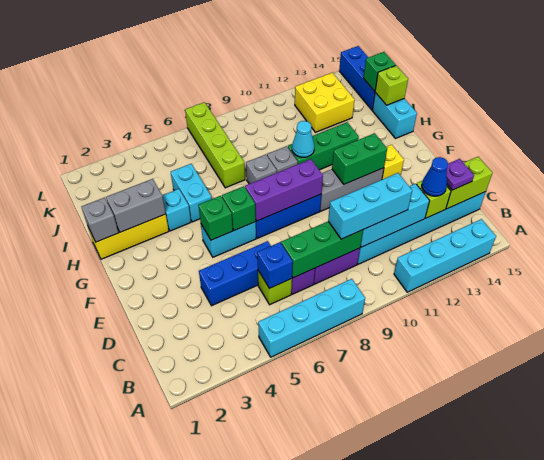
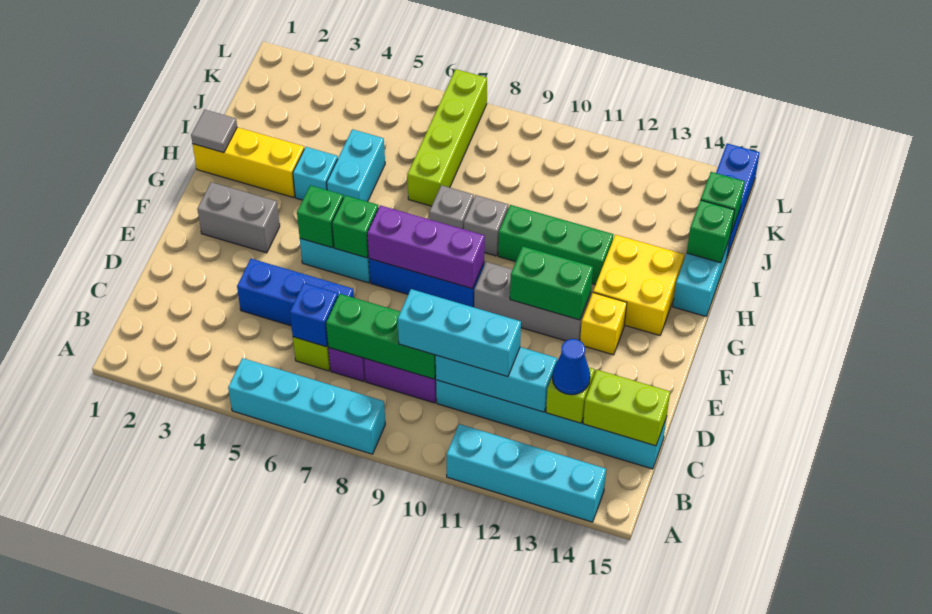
purple 1x1 plate [447,159,474,190] -> none
grey 1x1 brick [82,198,118,242] -> grey 1x1 tile [191,110,237,153]
grey 1x2 brick [106,179,166,232] -> grey 1x2 brick moved to [197,182,280,253]
cyan 1x1 cone [292,121,314,157] -> none
lime 1x1 brick [375,66,408,105] -> green 1x1 brick [687,200,735,263]
yellow 2x2 brick [295,73,355,132] -> yellow 2x2 brick moved to [593,235,684,335]

